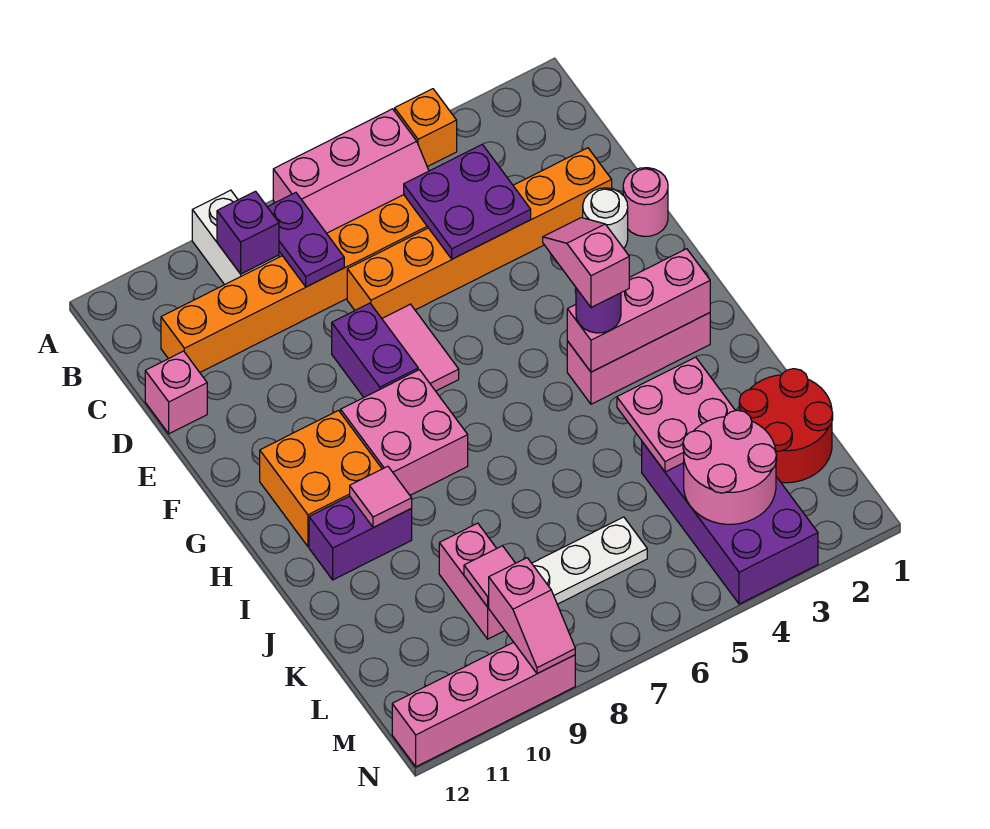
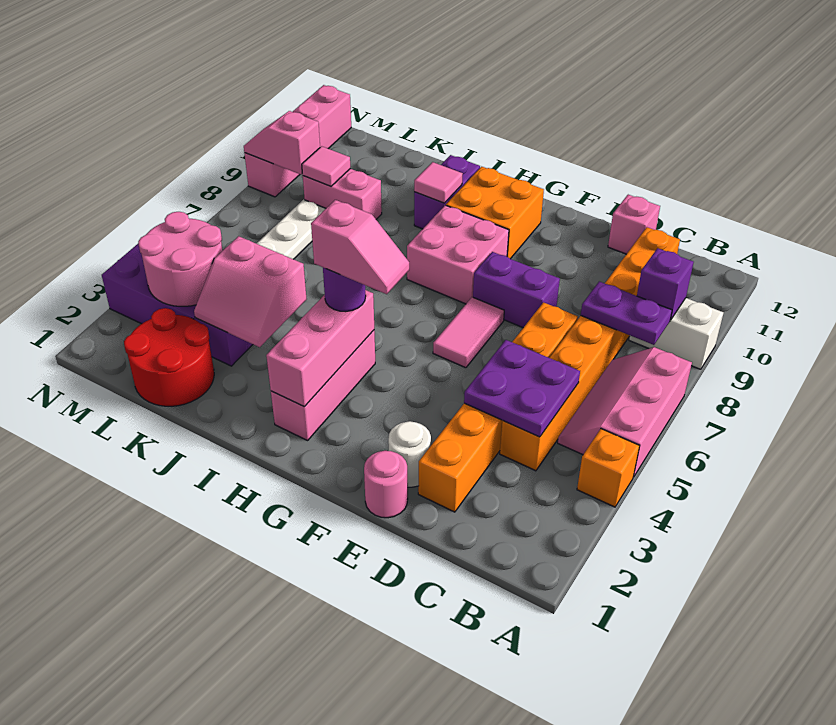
pink 1x2 tile [382,304,459,391] -> pink 1x2 tile turned to [433,297,504,368]
pink 2x2 plate [617,357,735,472] -> pink 2x2 slope [194,236,307,347]

